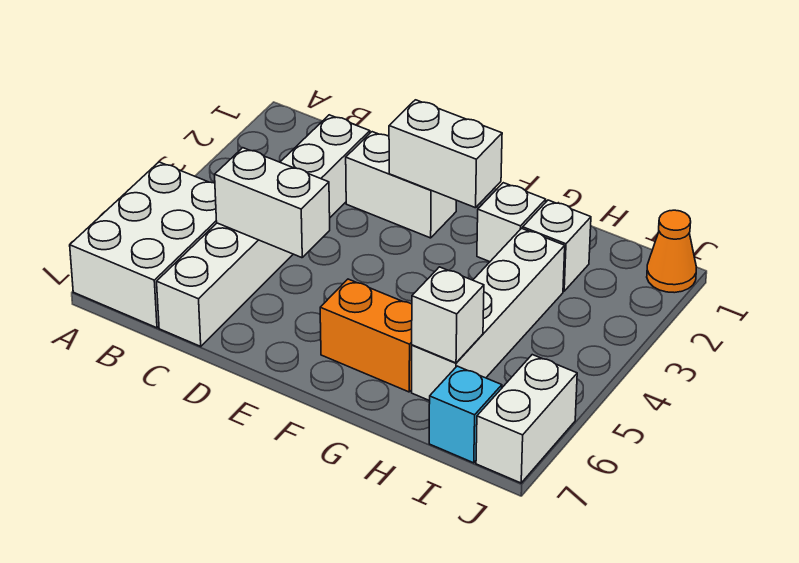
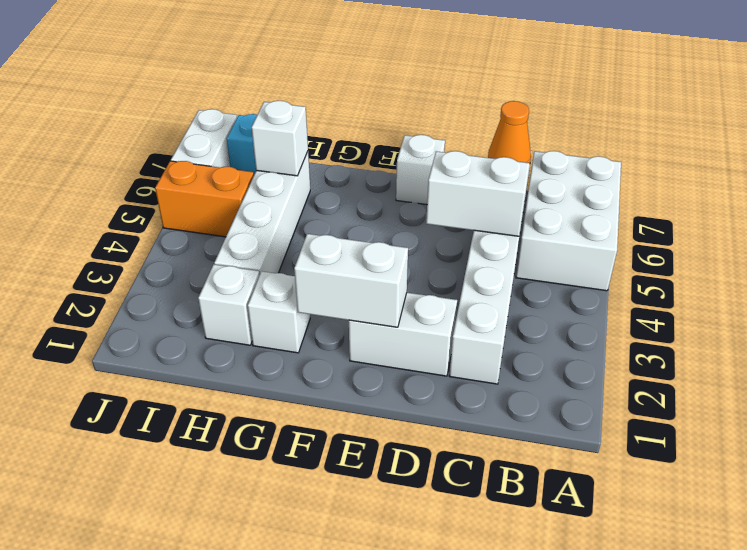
none -> white 1x1 brick [396,135,445,205]
orange 1x2 brick [320,279,412,392] -> orange 1x2 brick moved to [155,161,254,237]
orange 1x1 cone [647,210,697,293] -> orange 1x1 cone moved to [488,101,531,163]

